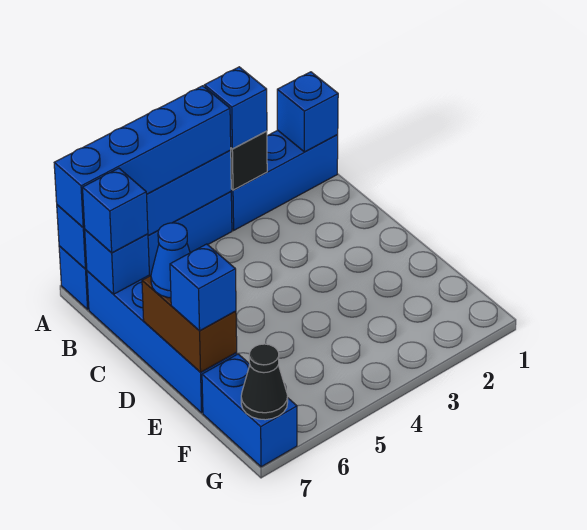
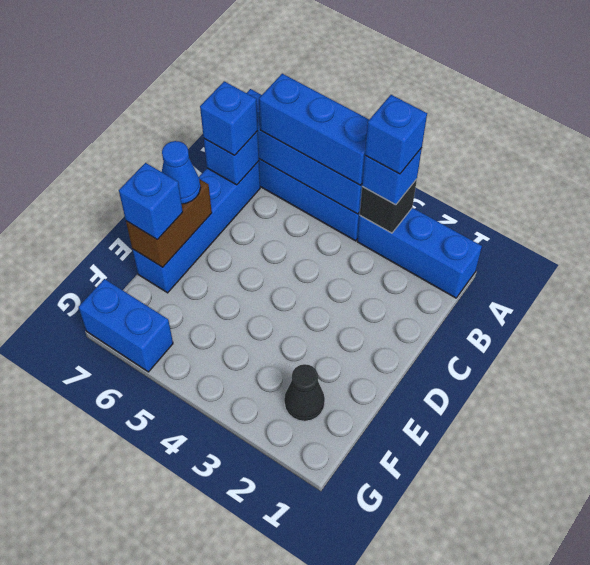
blue 1x1 brick [277,72,338,152] -> blue 1x1 brick moved to [365,95,427,174]
blue 1x4 brick [54,86,231,228] -> blue 1x3 brick [259,74,369,185]
blue 1x2 brick [202,354,297,467] -> blue 1x2 brick turned to [78,279,173,372]
black 1x1 cone [241,344,288,420] -> black 1x1 cone moved to [284,364,325,421]

